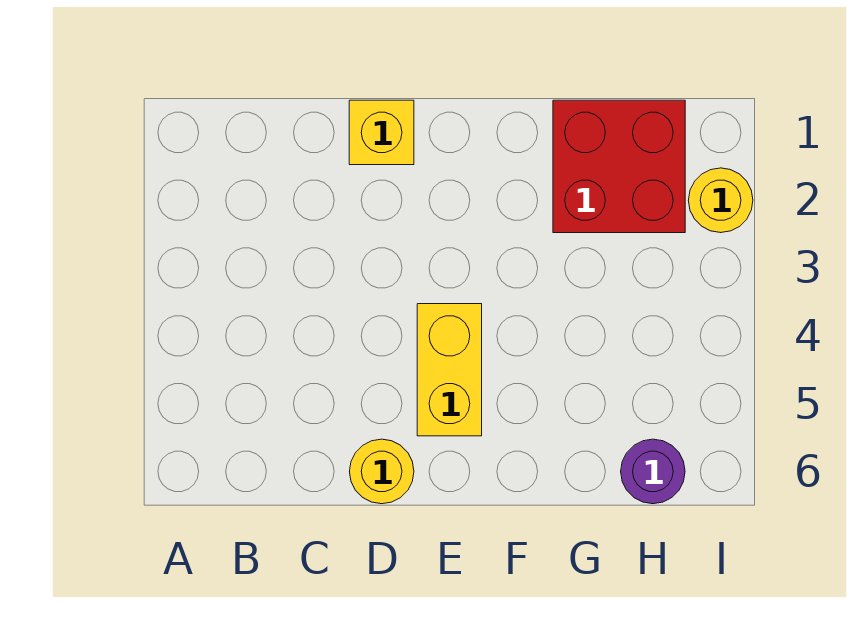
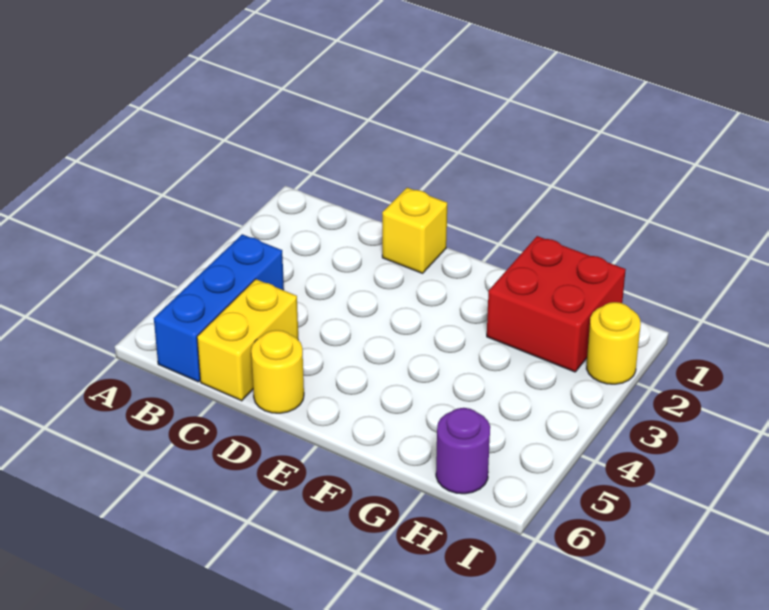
none -> blue 1x3 brick [154,234,284,382]
yellow 1x2 brick [417,304,482,436] -> yellow 1x2 brick moved to [197,279,298,401]

